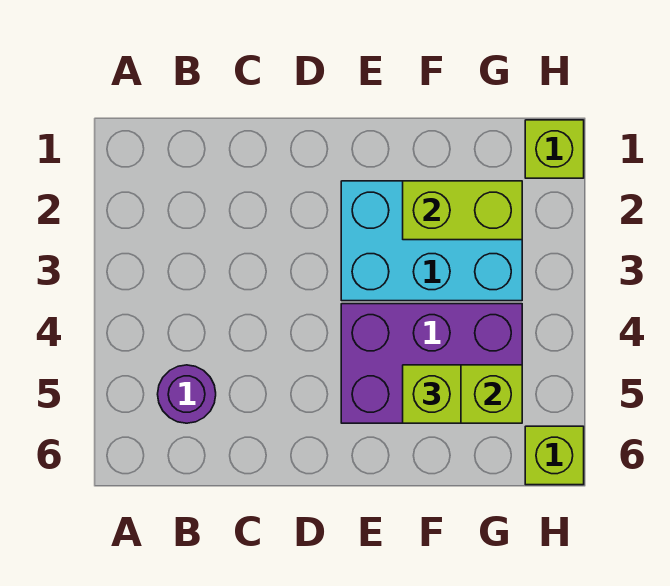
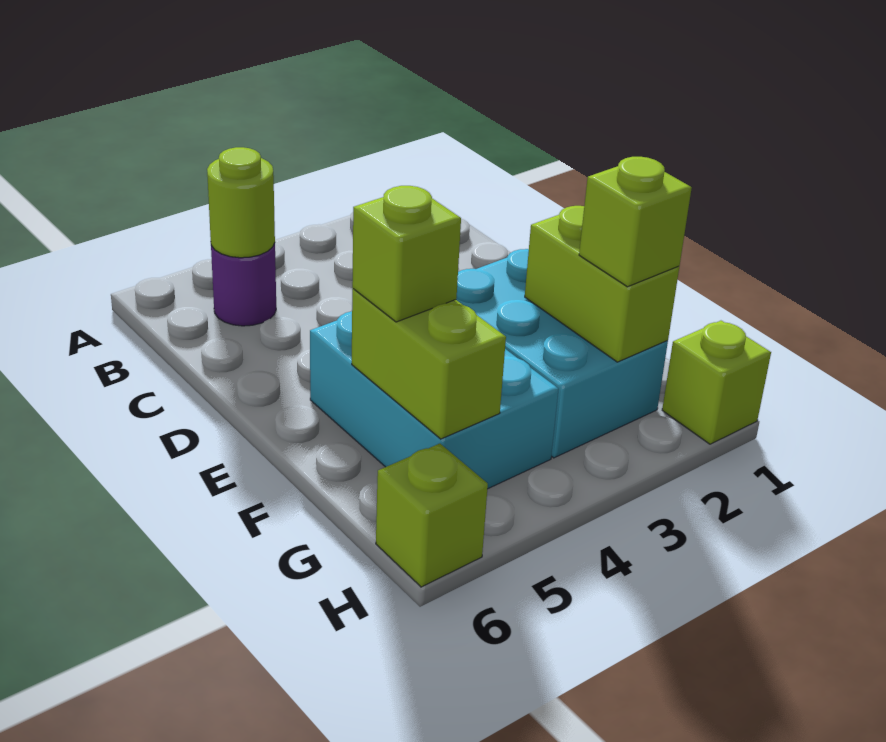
none -> lime 1x1 round brick [207,147,275,258]
purple 2x3 brick [341,304,522,423] -> cyan 2x3 brick [310,311,559,489]
none -> lime 1x1 brick [579,157,692,287]

